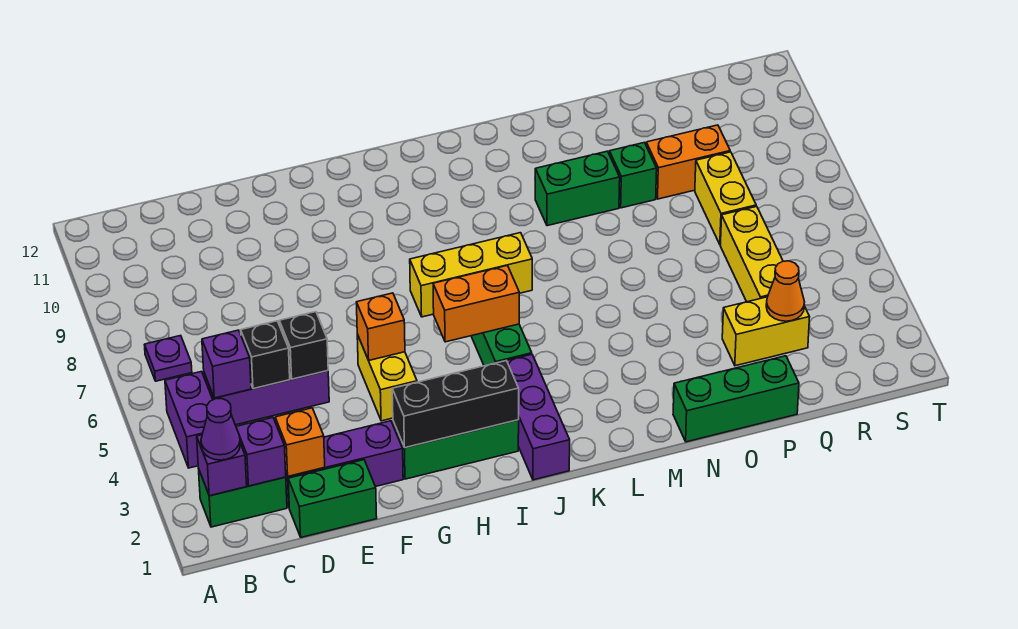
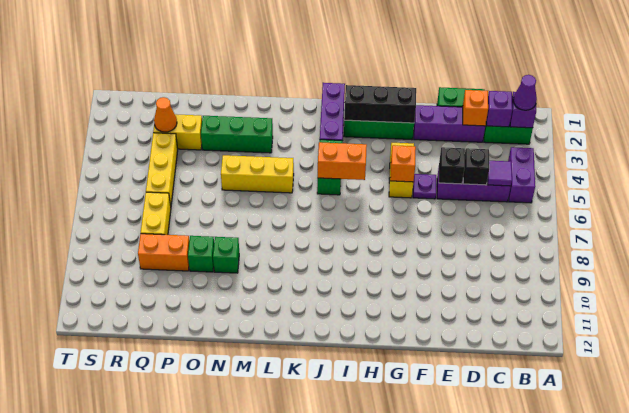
purple 1x1 plate [145,336,192,381] -> purple 1x1 plate moved to [413,174,436,199]
purple 1x1 brick [202,330,251,398] -> purple 1x1 tile [488,161,512,186]
yellow 1x3 brick [410,233,532,317] -> yellow 1x3 brick moved to [221,155,294,193]
green 1x2 brick [535,151,620,226] -> green 1x1 brick [213,237,239,273]
green 1x3 brick [673,356,799,442] -> green 1x3 brick moved to [201,116,273,153]

